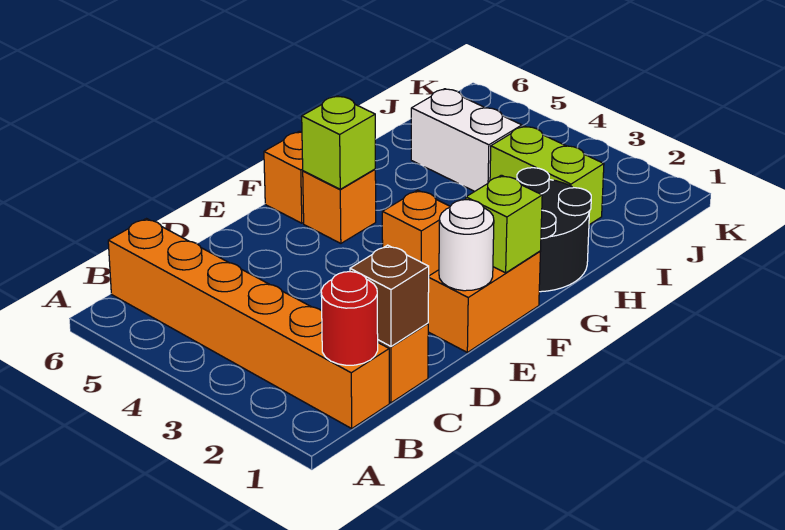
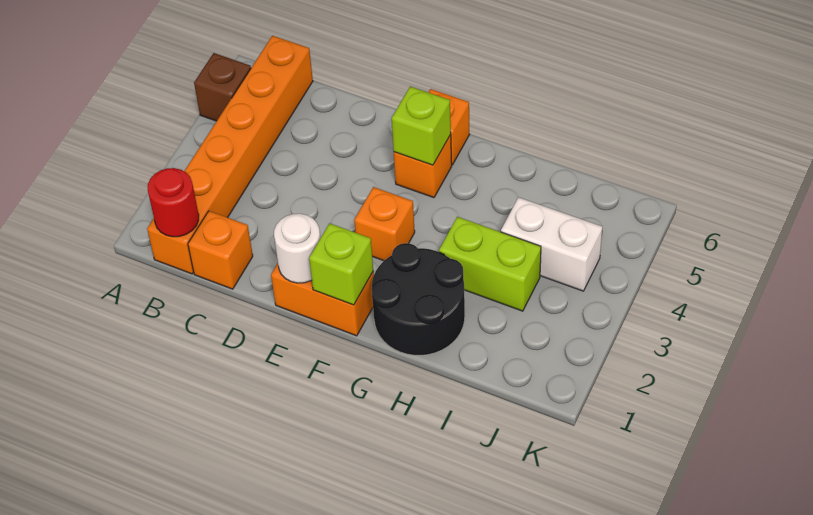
brown 1x1 brick [350,245,429,346] -> brown 1x1 brick moved to [194,53,251,121]
lime 1x2 brick [490,126,604,225] -> lime 1x2 brick turned to [439,217,541,311]
white 1x2 brick [411,89,522,191] -> white 1x2 brick turned to [501,197,602,291]

